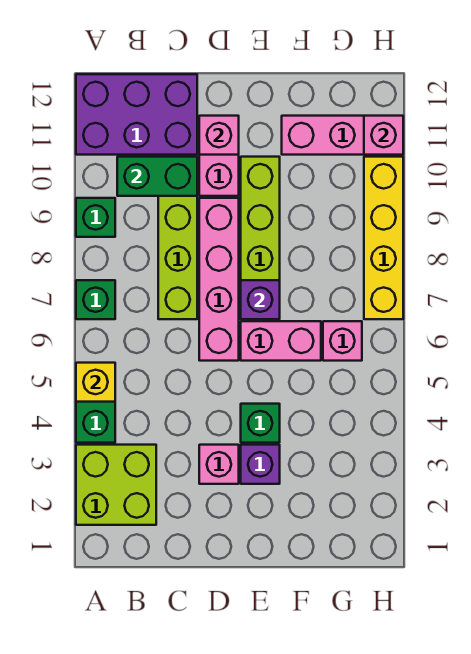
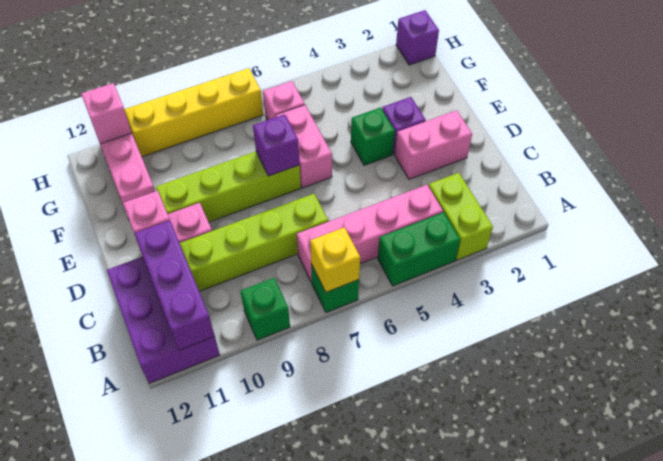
lime 2x2 brick [76,445,156,525] -> lime 1x2 brick [429,173,493,260]
yellow 1x1 brick [76,363,115,402] -> yellow 1x1 brick moved to [310,227,360,292]
none -> purple 1x3 brick [134,220,215,350]
green 1x2 brick [117,157,197,196] -> none
pink 1x1 brick [199,445,239,484] -> pink 1x2 brick [395,110,472,179]
pink 1x4 brick [199,198,239,361] -> pink 1x4 brick moved to [297,185,443,283]
none -> purple 1x1 brick [396,10,439,65]

